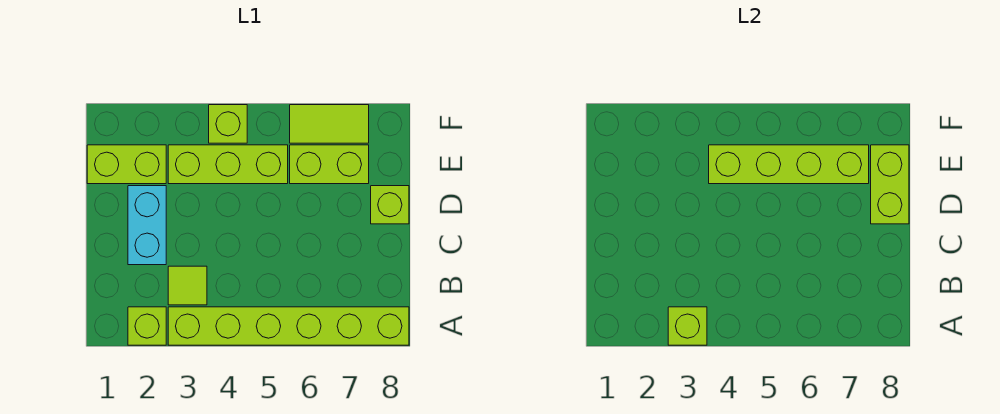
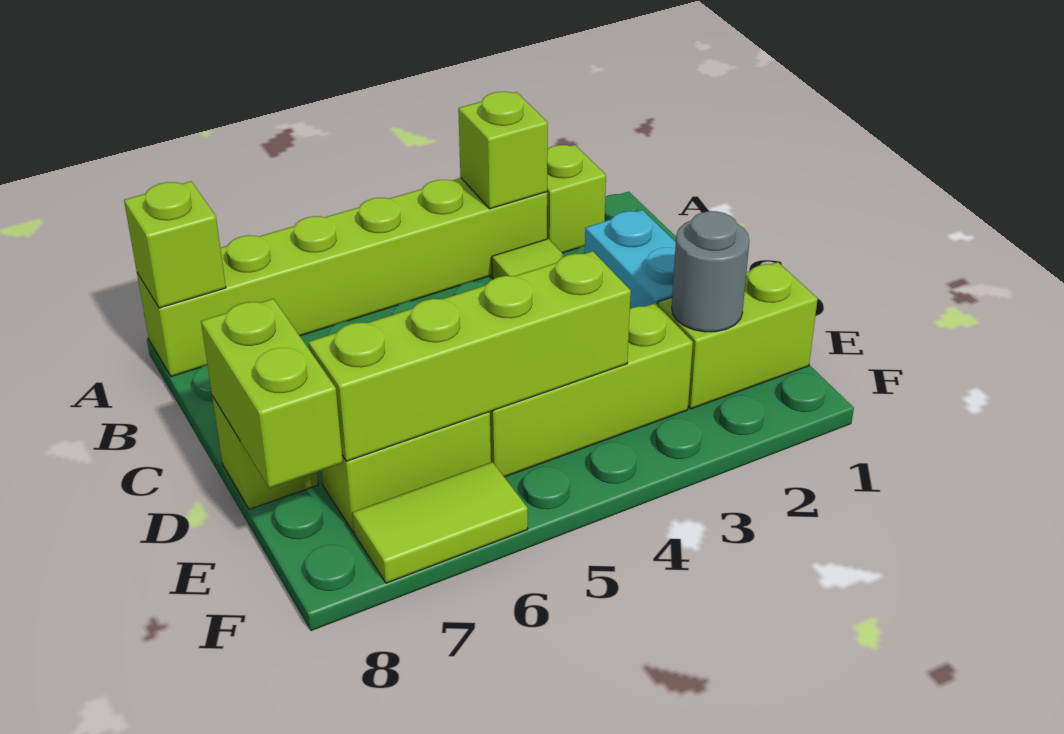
none -> grey 1x1 round brick [672,211,749,332]
lime 1x1 brick [209,105,247,143] -> lime 1x1 brick moved to [124,181,226,308]

